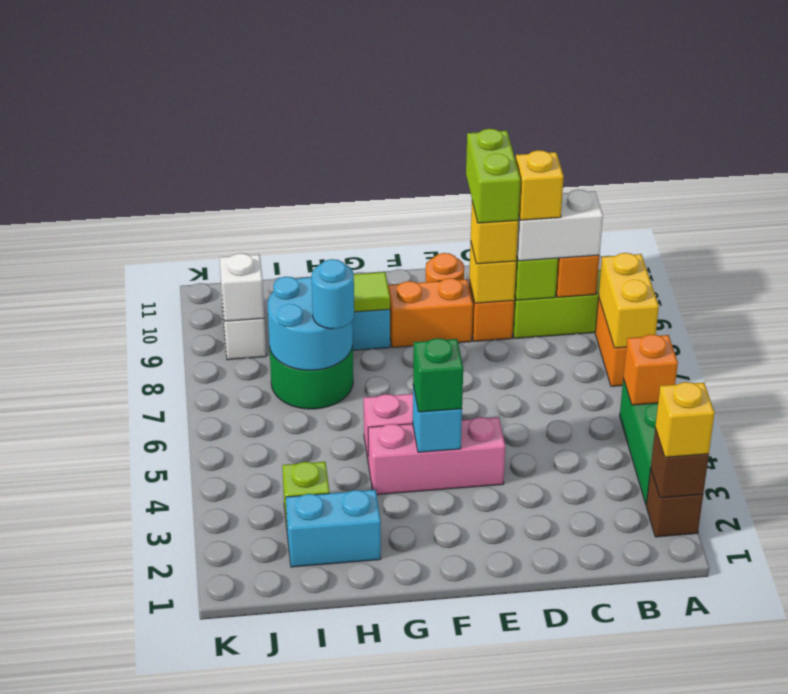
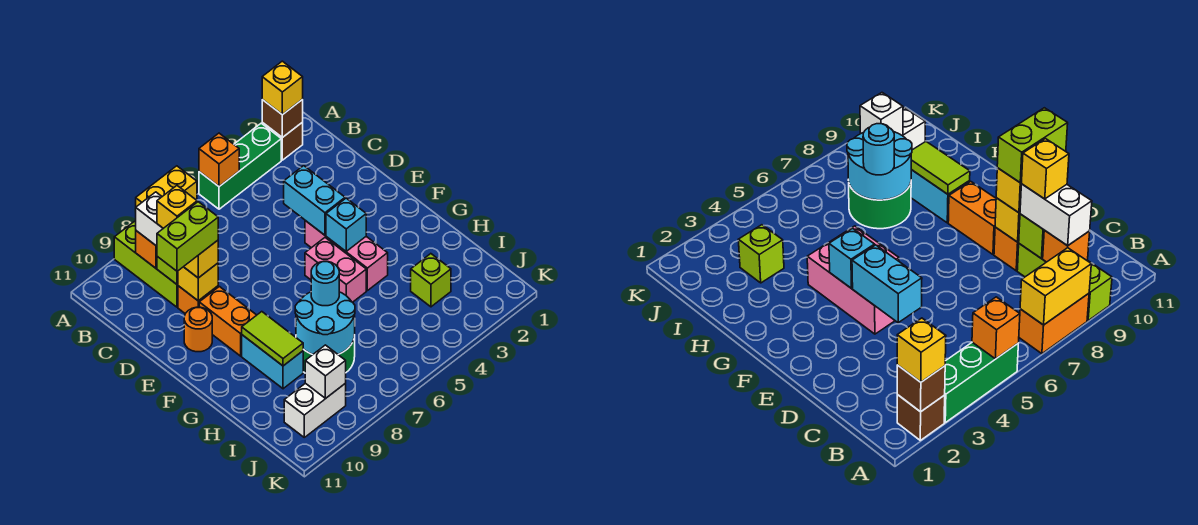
green 1x1 brick [413,338,463,412] -> none
cyan 1x2 brick [286,490,381,567] -> cyan 1x2 brick moved to [284,166,345,235]

